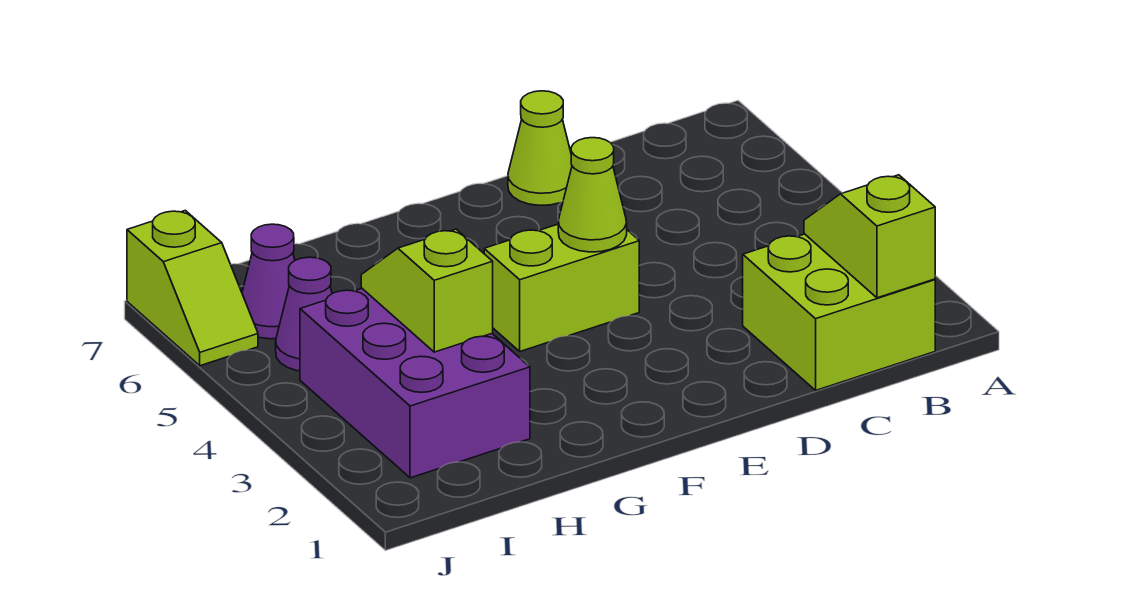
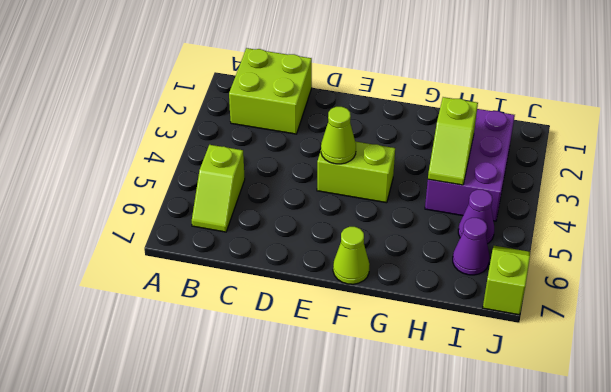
lime 1x2 slope [804,175,935,298] -> lime 1x2 slope moved to [192,145,245,232]
lime 1x1 cone [508,91,572,205] -> lime 1x1 cone moved to [333,227,370,284]

